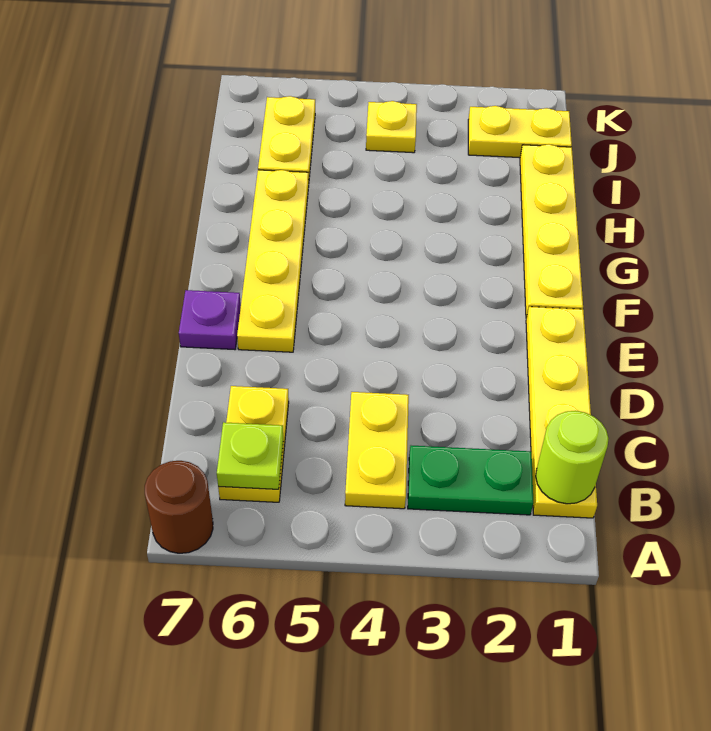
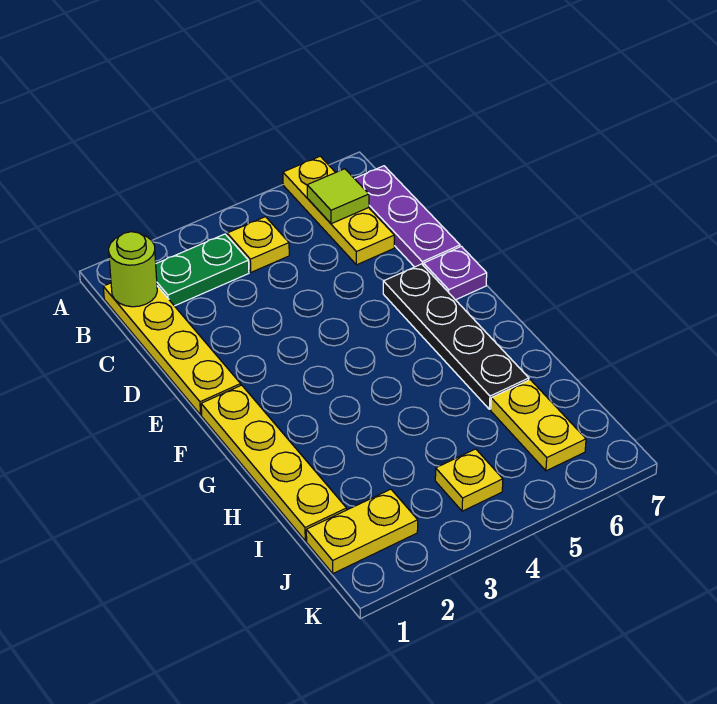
brown 1x1 round brick [145,461,213,553] -> none
yellow 1x2 plate [345,392,409,509] -> yellow 1x1 plate [227,217,289,272]
yellow 1x2 plate [218,386,289,502] -> yellow 1x3 plate [283,156,394,265]
lime 1x1 plate [217,422,283,489] -> lime 1x1 tile [307,169,369,224]
none -> purple 1x3 plate [354,166,460,267]
yellow 1x4 plate [237,170,309,352] -> black 1x4 plate [383,264,529,409]

